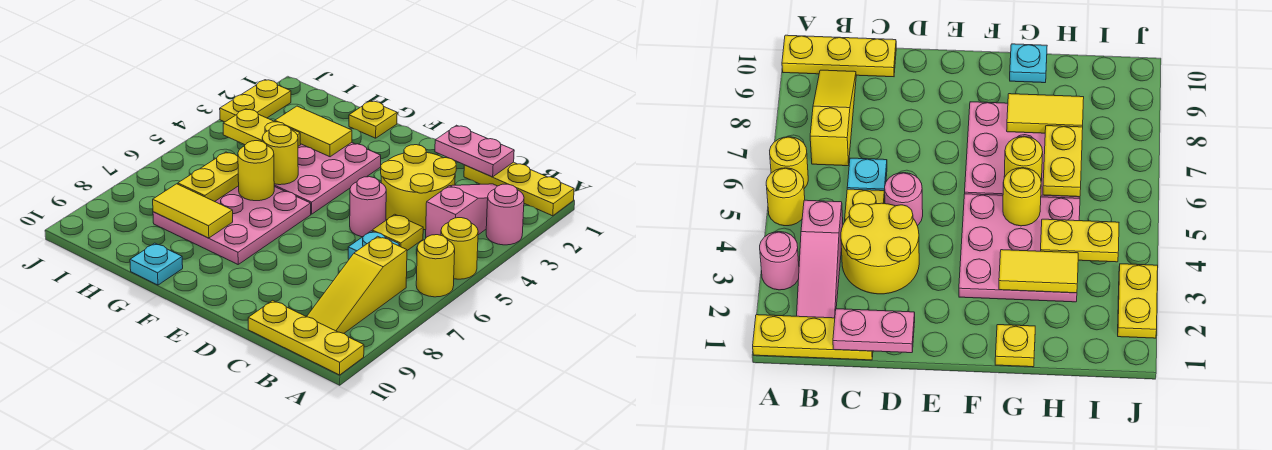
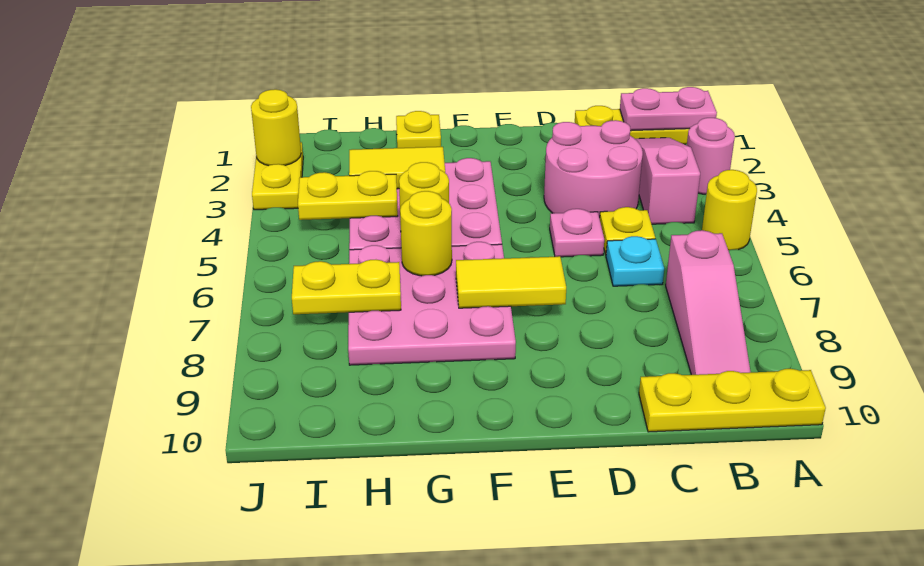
yellow 1x1 round brick [416,235,455,297] -> yellow 1x1 round brick moved to [251,89,301,166]
yellow 1x3 slope [307,236,407,333] -> pink 1x3 slope [666,230,751,375]
pink 1x2 plate [435,125,514,177] -> pink 1x2 plate moved to [620,87,717,131]
yellow 2x2 round brick [381,145,456,230] -> pink 2x2 round brick [544,120,643,219]
pink 1x1 round brick [350,177,386,237] -> pink 1x1 plate [550,209,604,257]
yellow 1x2 tile [153,184,233,238] -> yellow 1x2 tile moved to [456,256,566,308]
cyan 1x1 plate [130,243,183,285] -> none
yellow 1x2 plate [178,152,239,202] -> yellow 1x2 plate turned to [292,260,401,314]

